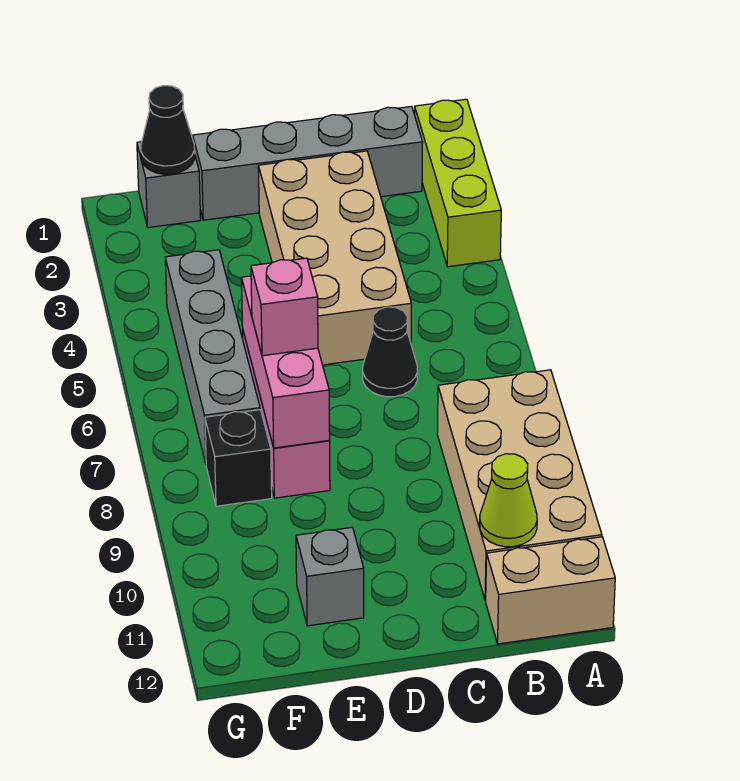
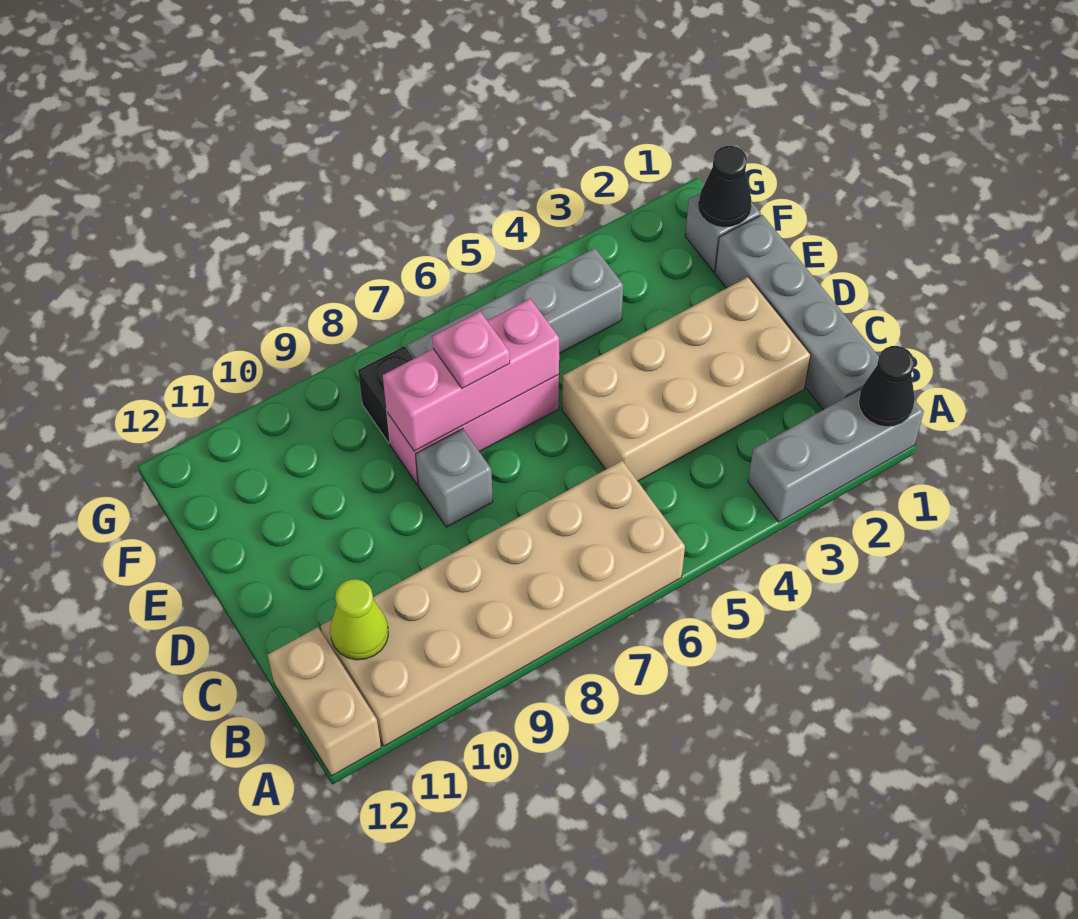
lime 1x3 brick [415,99,501,267] -> grey 1x3 brick [748,389,924,522]
tan 2x4 brick [437,370,602,601] -> tan 2x6 brick [321,461,685,746]
black 1x1 cone [363,307,418,397] -> black 1x1 cone moved to [858,346,915,427]
pink 1x1 brick [251,258,318,356] -> pink 1x1 plate [432,312,510,389]
grey 1x1 brick [296,527,364,626] -> grey 1x1 brick moved to [416,429,493,527]

